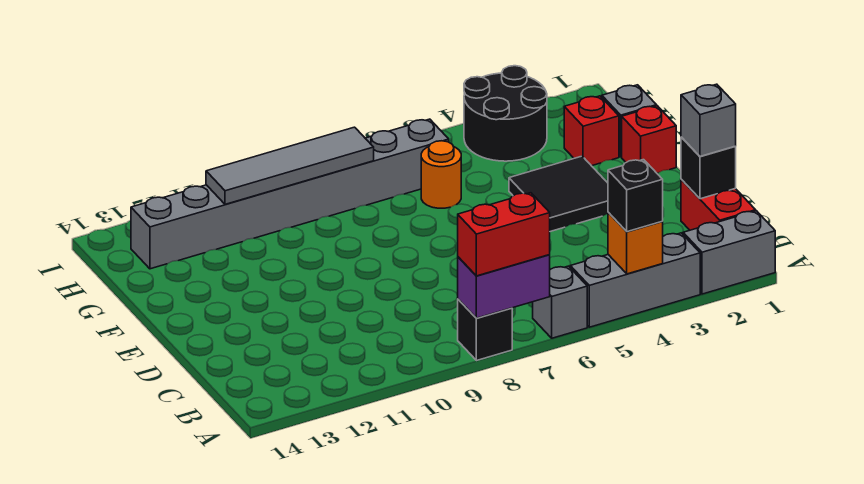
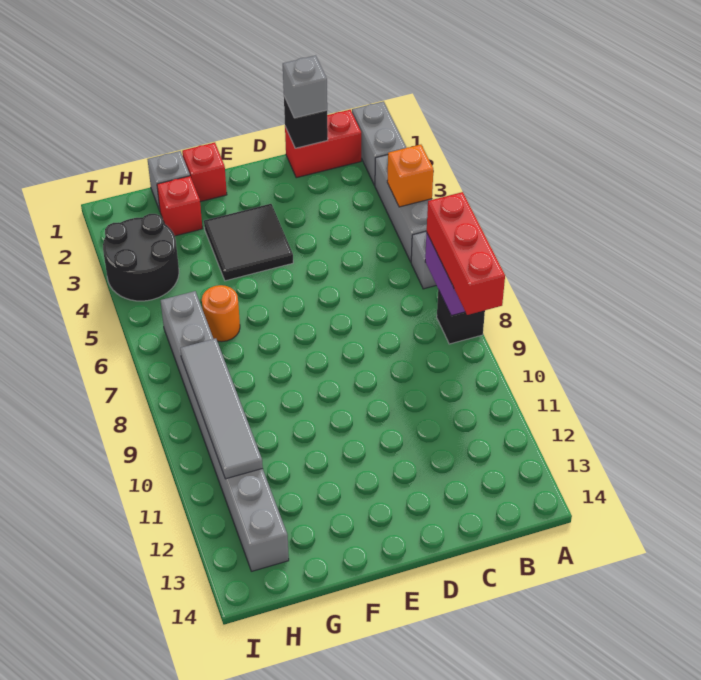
black 1x1 brick [608,160,663,232] -> none
red 1x2 brick [458,193,550,276] -> red 1x3 brick [427,192,505,315]

